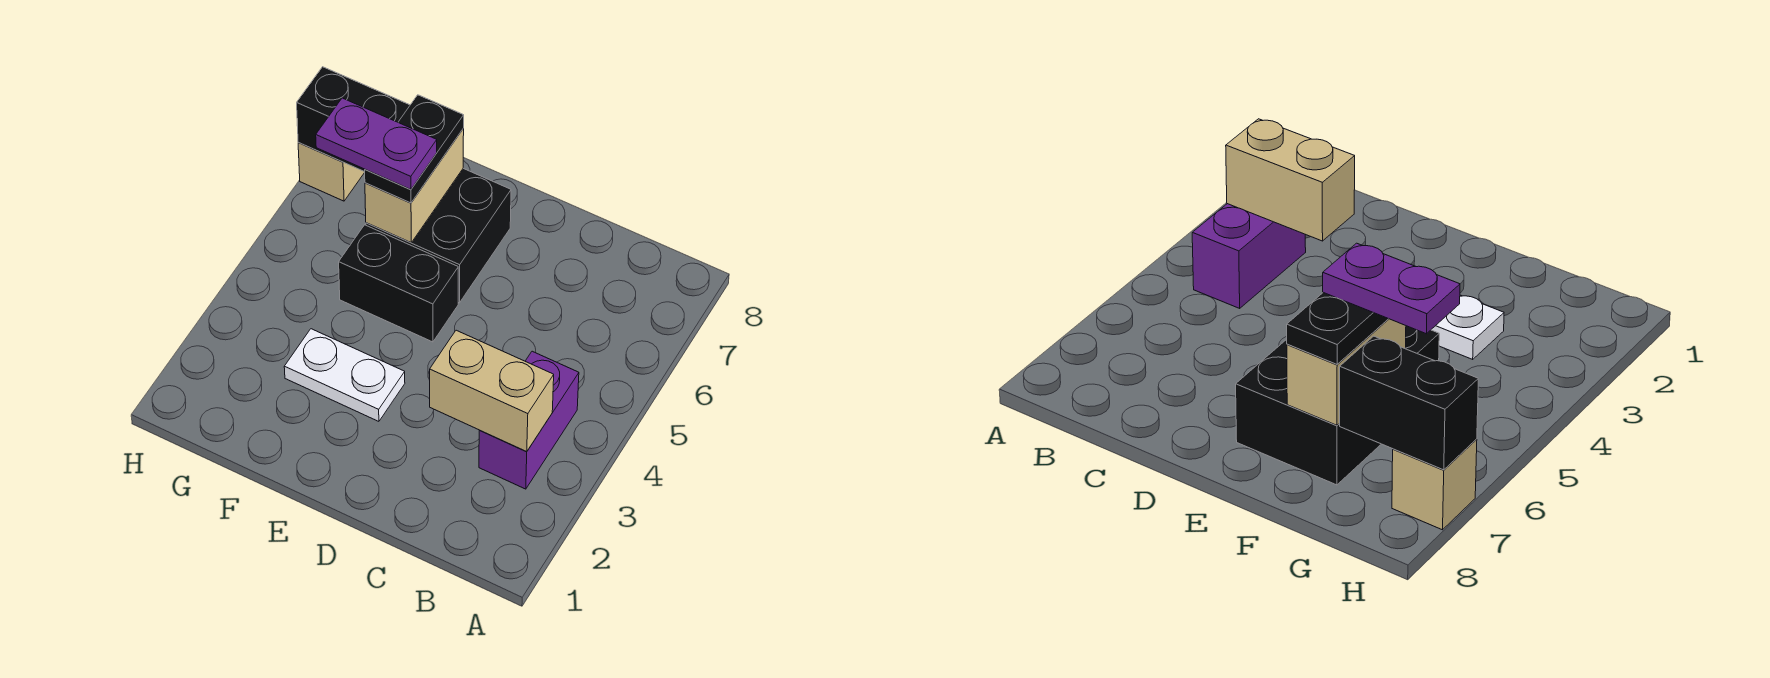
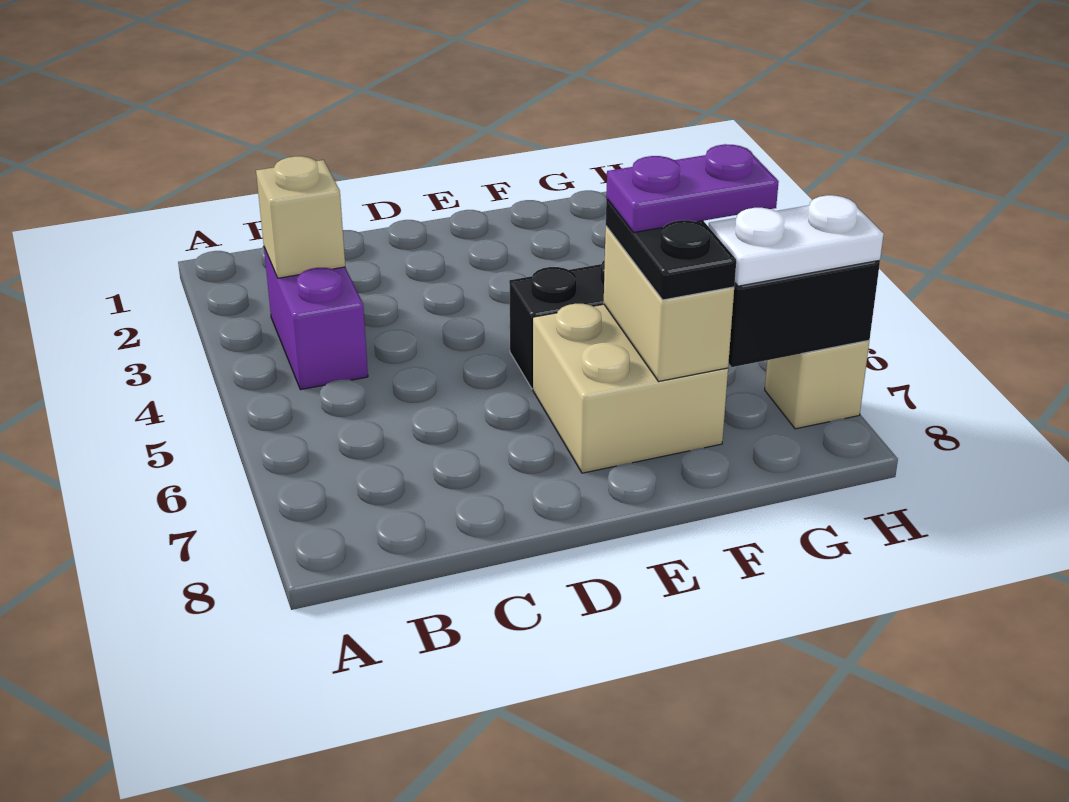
tan 1x2 brick [430,330,554,452] -> tan 1x1 brick [256,156,345,278]
white 1x2 plate [284,329,405,421] -> white 1x2 plate moved to [709,195,884,286]
black 2x2 brick [366,168,511,303] -> tan 2x2 brick [533,304,728,473]

